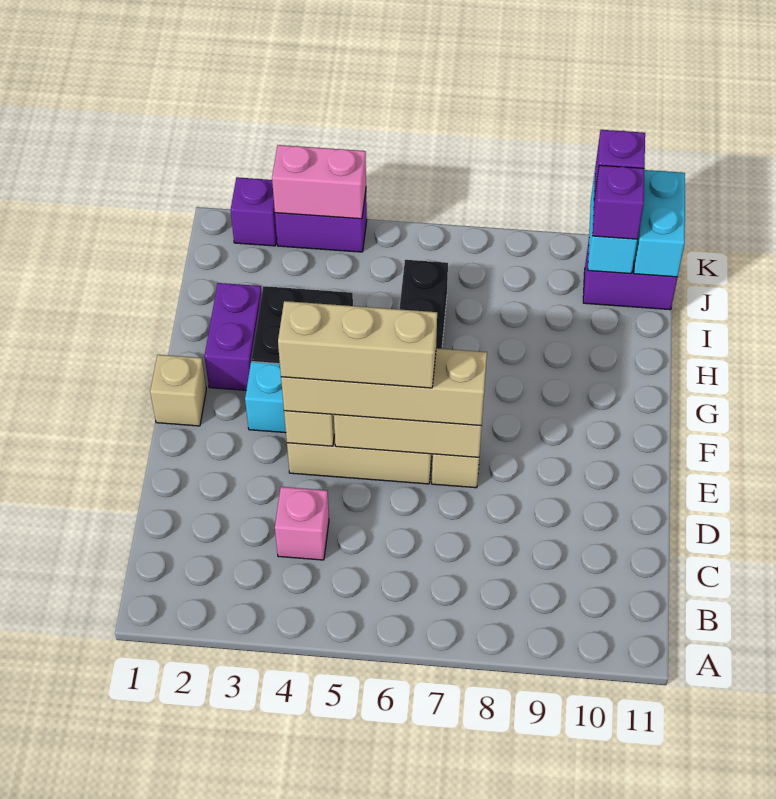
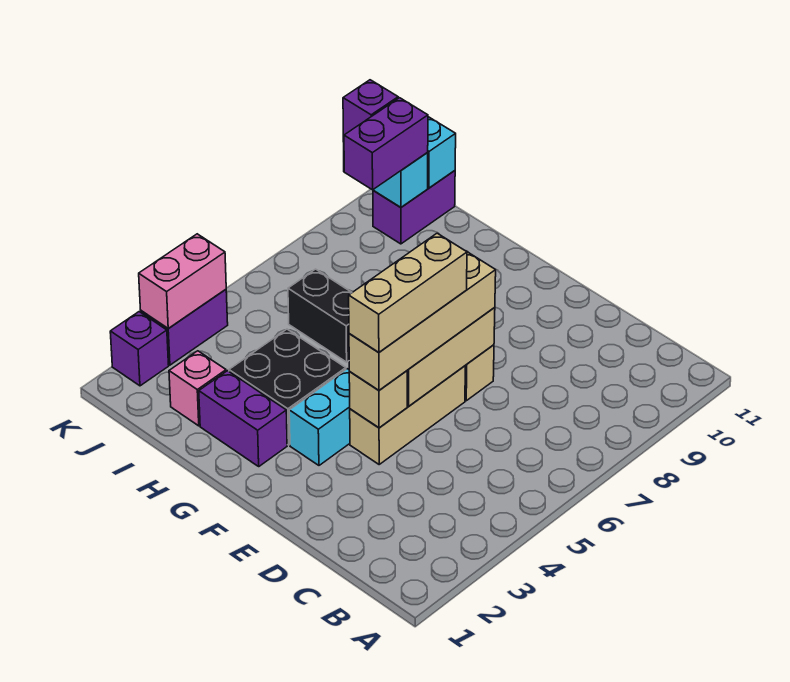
pink 1x1 brick [275,487,329,560] -> pink 1x1 brick moved to [169,351,226,426]
tan 1x1 brick [150,355,206,426] -> none
purple 1x1 brick [593,165,645,239] -> purple 1x2 brick [344,98,428,190]

